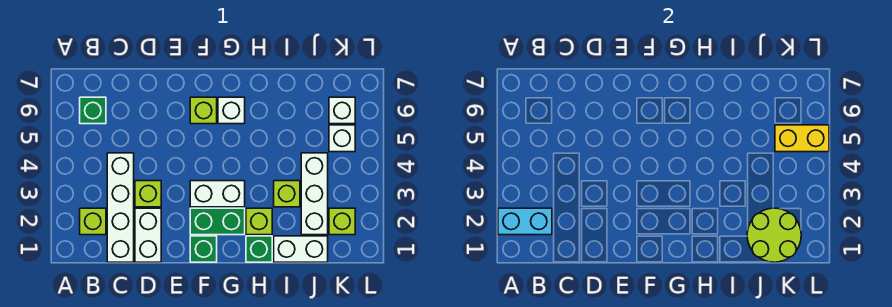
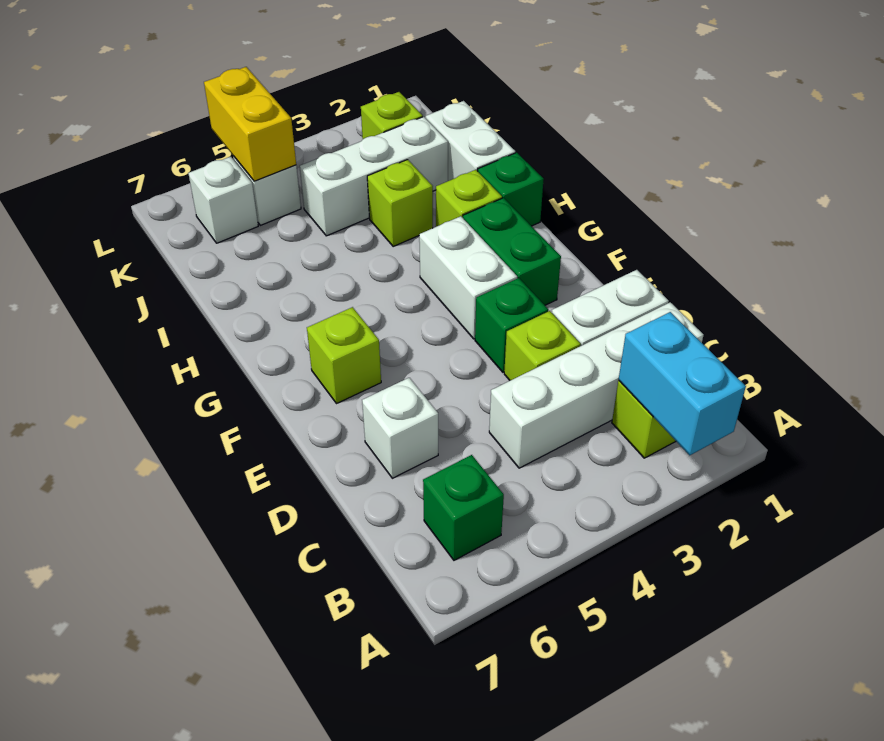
green 1x1 brick [190,236,217,262] -> green 1x1 brick moved to [475,278,548,372]
white 1x1 brick [218,97,245,124] -> white 1x1 brick moved to [362,378,438,478]
lime 2x2 round brick [747,208,801,262] -> none

